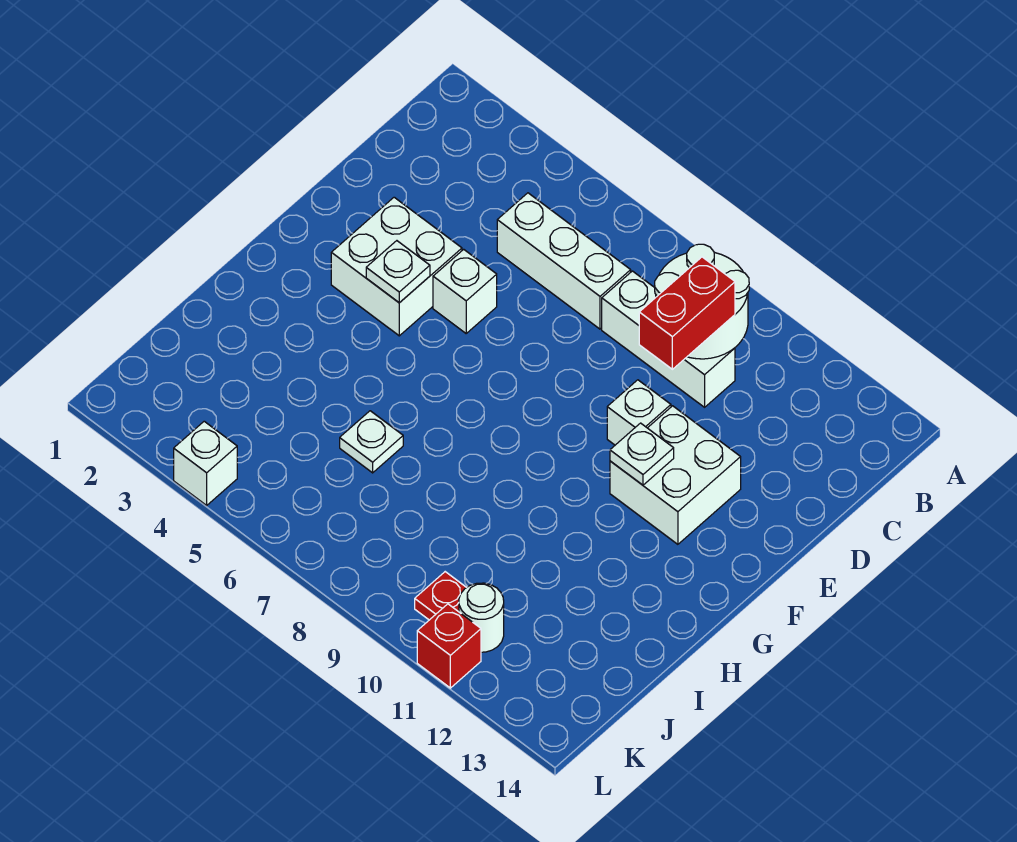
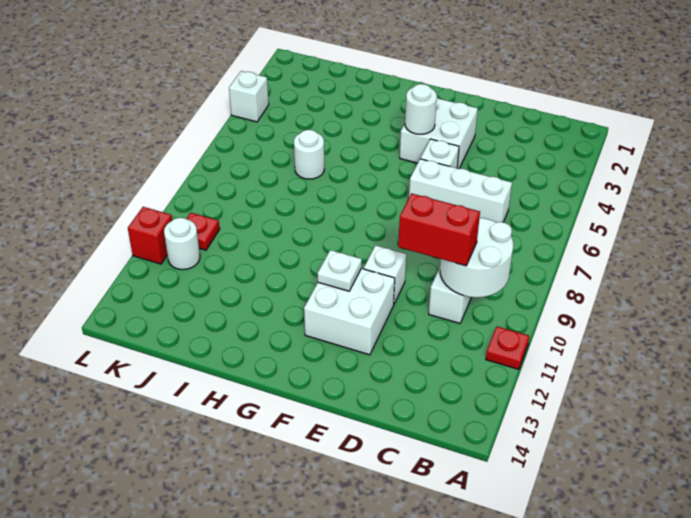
none -> red 1x1 plate [486,326,529,369]
white 1x3 brick [497,193,631,329] -> white 1x3 brick turned to [409,159,512,223]
white 1x1 plate [366,241,430,303] -> white 1x1 round brick [405,84,437,134]
white 1x1 plate [340,411,403,473] -> white 1x1 round brick [294,130,324,179]

